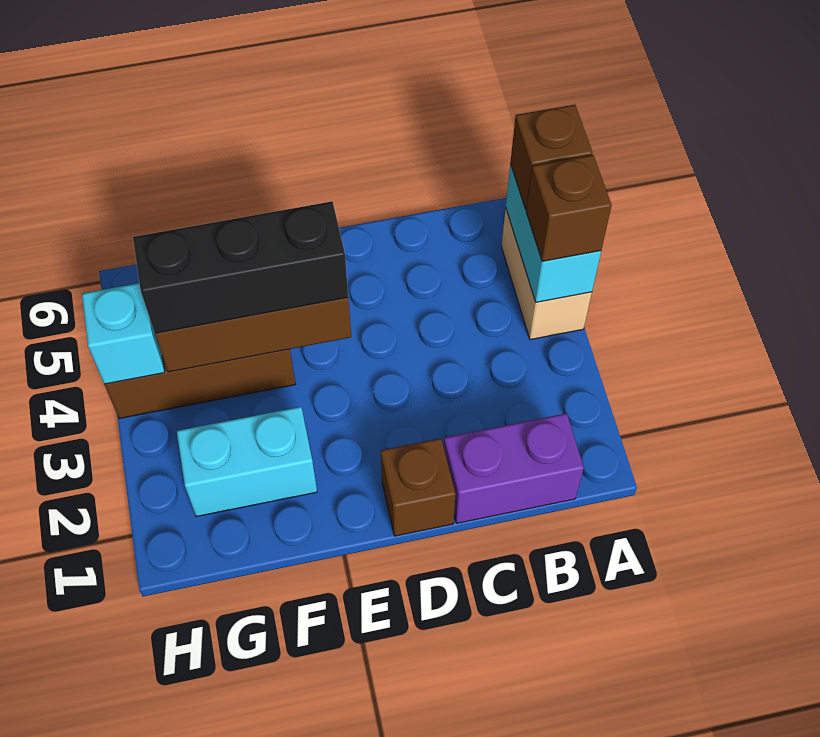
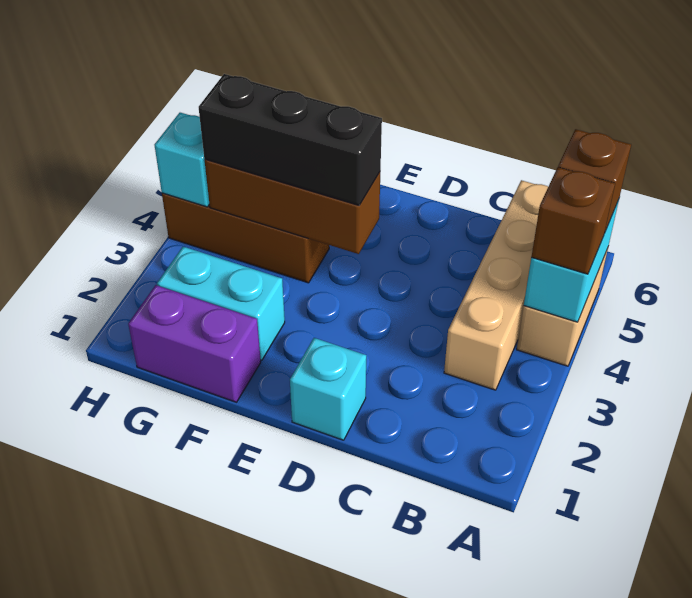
purple 1x2 brick [444,413,584,523] -> purple 1x2 brick moved to [128,285,261,402]
none -> tan 1x4 brick [444,180,548,390]
brown 1x1 brick [381,438,456,536] -> cyan 1x1 brick [290,338,366,440]

